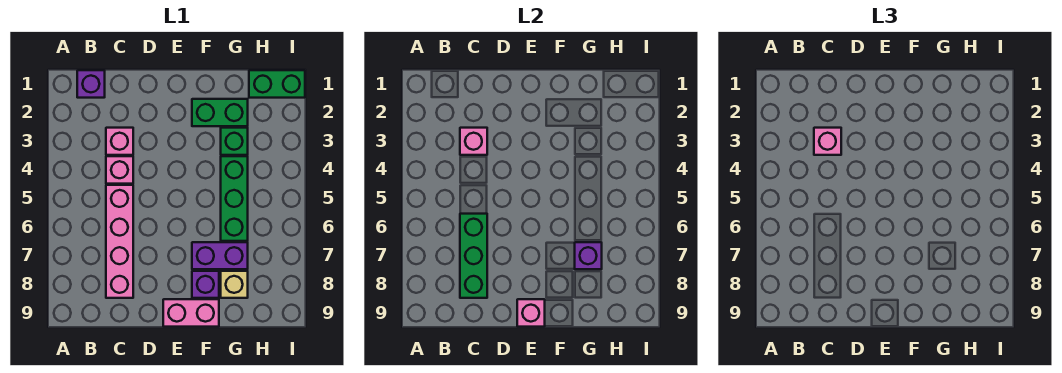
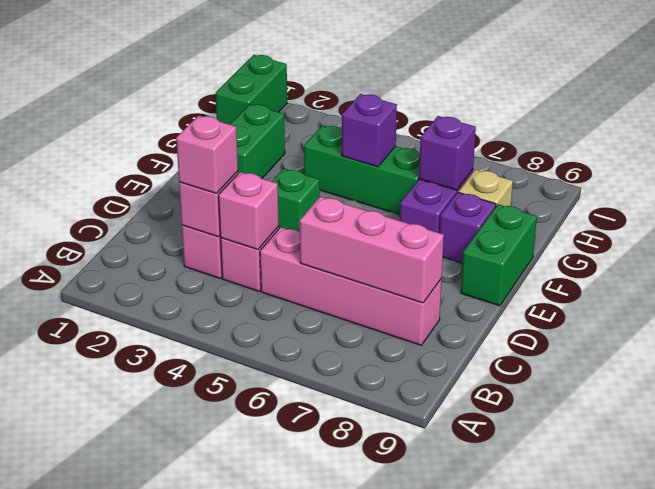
purple 1x1 brick [77,70,105,98] -> purple 1x1 brick moved to [342,94,397,167]
green 1x3 brick [460,214,487,298] -> pink 1x3 brick [300,197,444,303]
pink 1x2 brick [163,299,219,327] -> green 1x2 brick [461,204,537,306]
pink 1x1 brick [517,299,545,327] -> pink 1x1 brick moved to [219,172,279,250]
green 1x1 brick [221,128,248,155] -> green 1x1 brick moved to [272,169,320,232]

